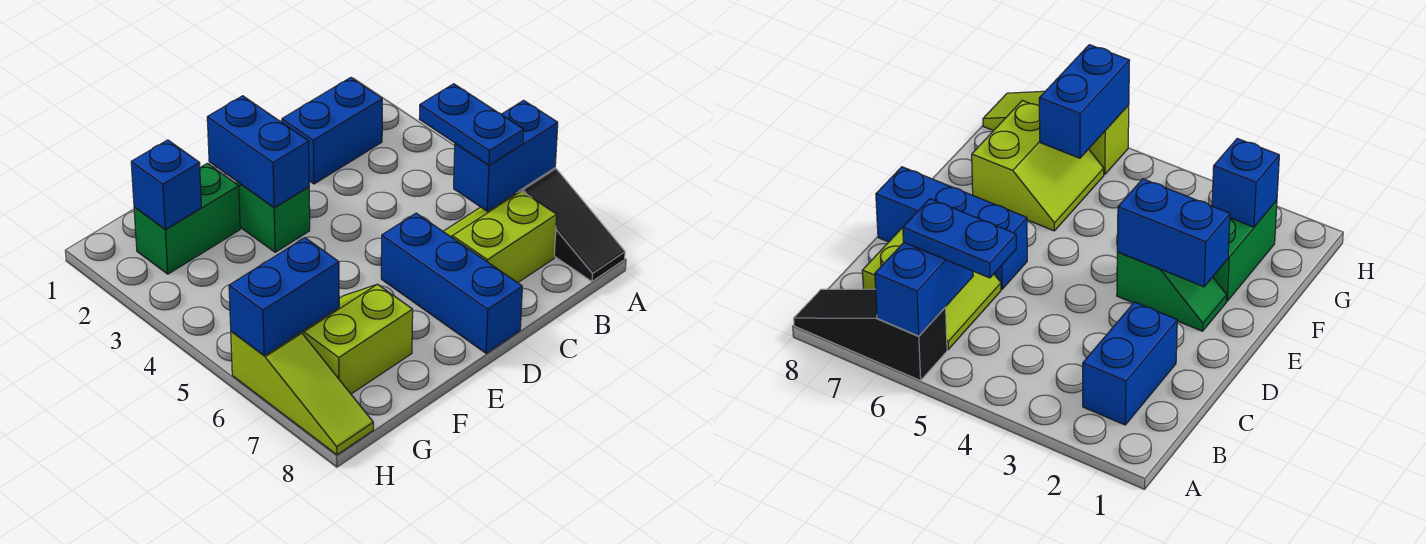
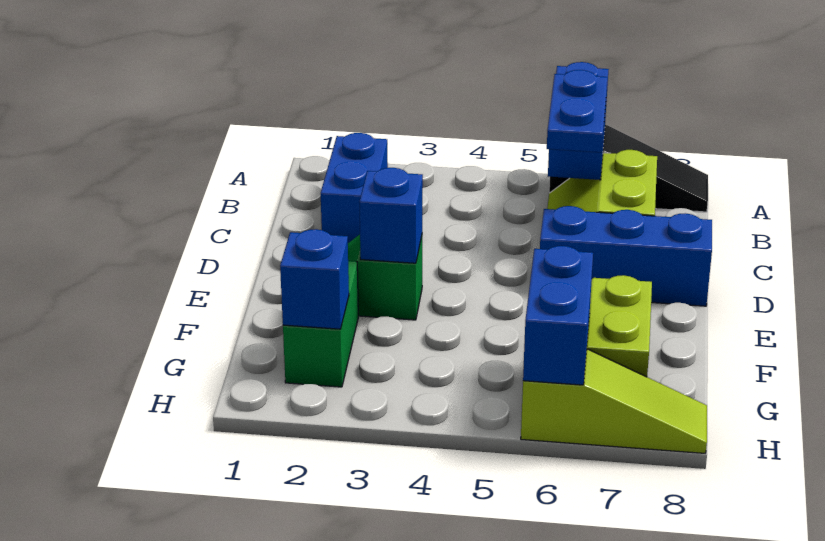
blue 1x2 plate [419,84,523,165] -> blue 1x2 plate turned to [547,70,607,152]
blue 1x2 brick [207,96,309,208] -> blue 1x1 brick [359,168,423,263]

